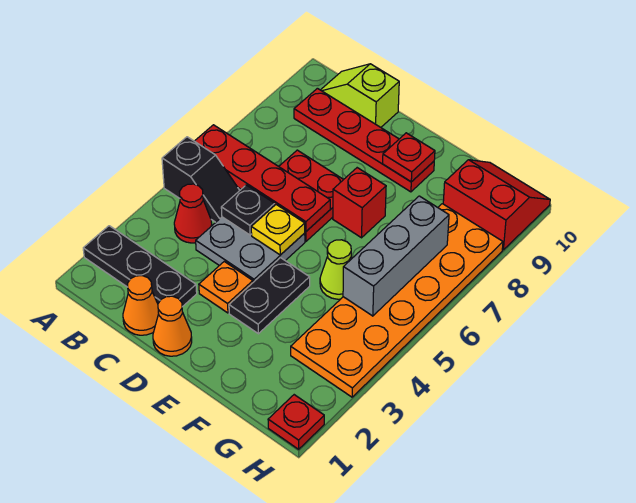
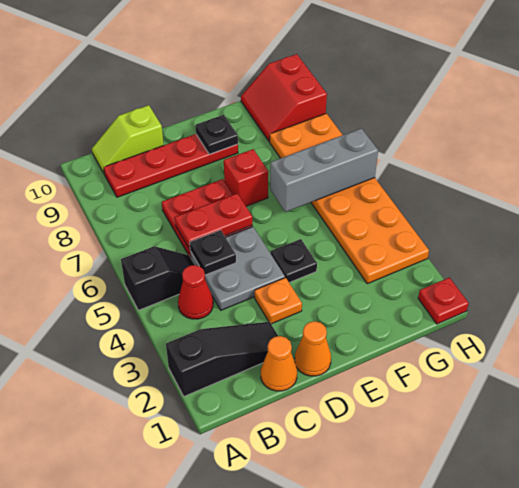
black 1x3 plate [83,226,197,307] -> black 1x3 slope [166,322,278,396]
red 1x4 plate [195,125,330,231] -> red 1x2 plate [175,193,252,249]
yellow 1x1 plate [251,205,305,255] -> none
black 1x2 plate [229,258,310,334] -> black 1x1 plate [271,239,317,283]
red 1x1 plate [383,133,435,182] -> black 1x1 plate [195,115,238,154]
lime 1x1 cone [320,240,352,299] -> none
grey 1x3 brick [343,196,449,316] -> grey 1x3 brick turned to [270,128,378,212]
red 2x2 slope [443,160,550,250] -> red 2x2 slope turned to [241,54,327,142]

